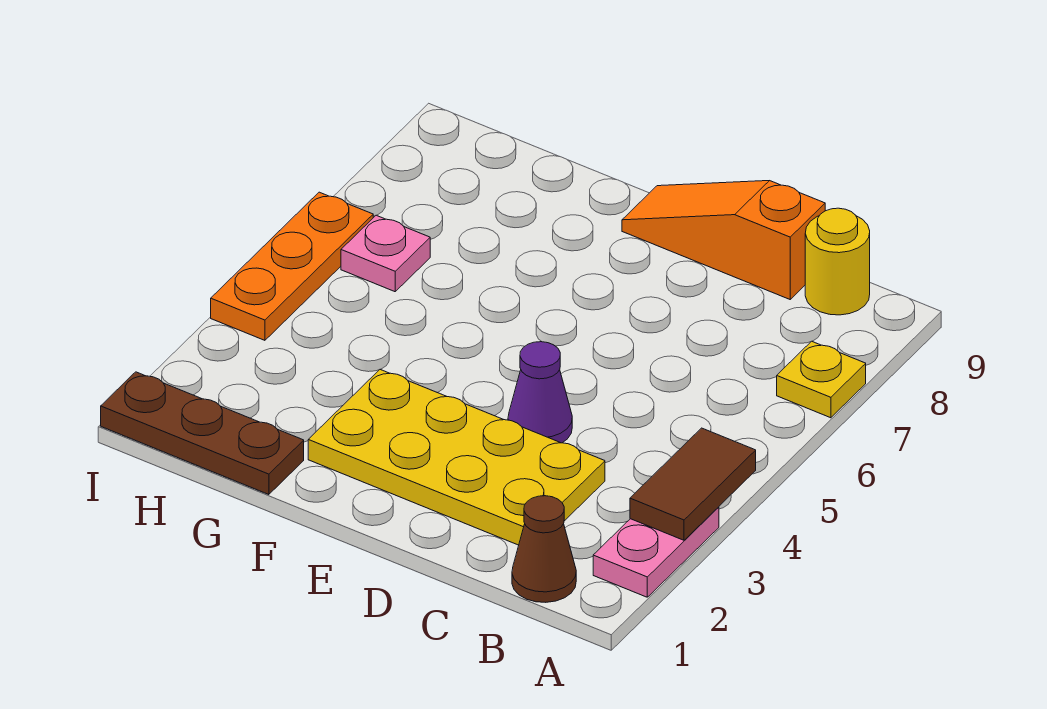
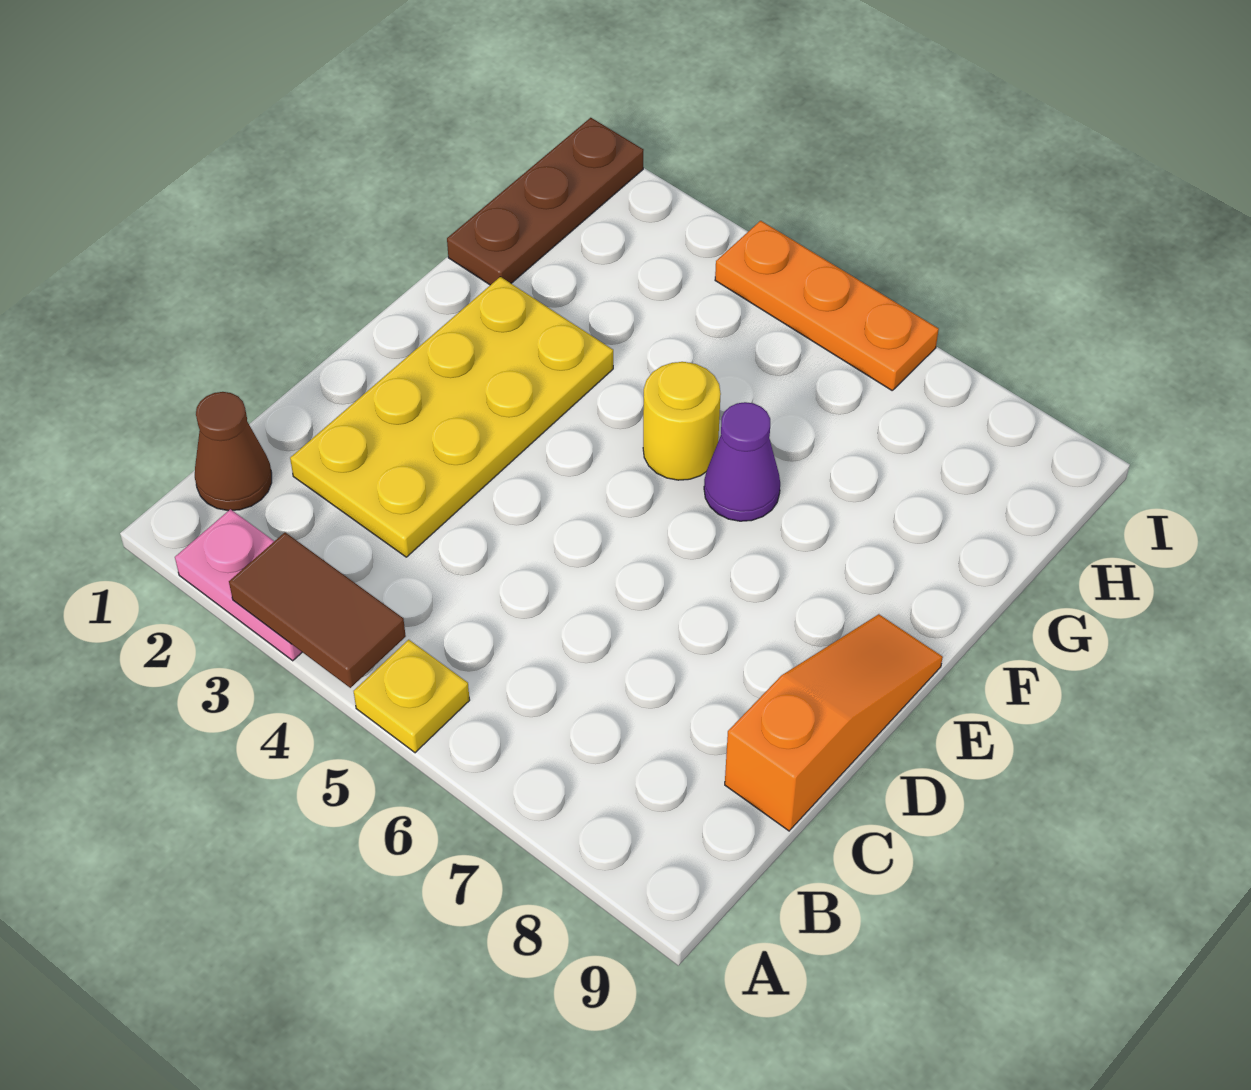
yellow 1x1 plate [777,341,866,418] -> yellow 1x1 plate moved to [354,640,470,753]
yellow 1x1 round brick [805,208,870,315] -> yellow 1x1 round brick moved to [643,362,721,480]
purple 1x1 cone [508,342,572,443] -> purple 1x1 cone moved to [704,402,780,521]
pink 1x1 plate [341,215,430,292] -> none

